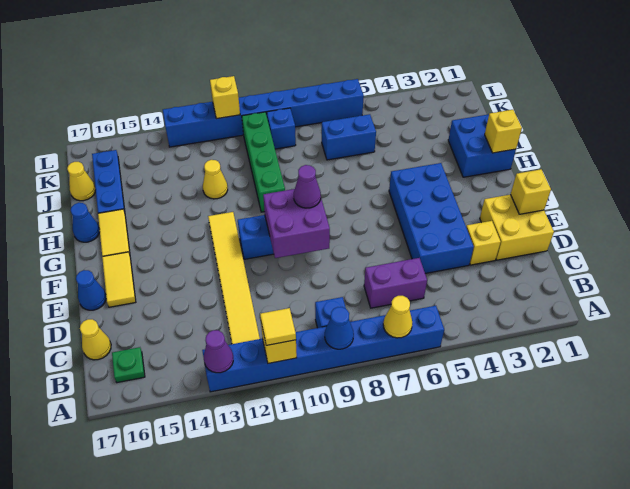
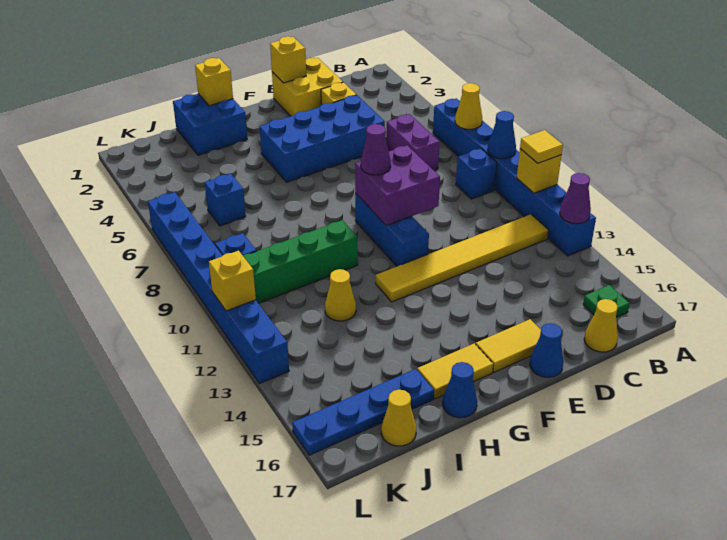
blue 1x3 plate [92,150,125,213] -> blue 1x4 plate [292,369,434,455]
blue 1x2 brick [322,114,376,160] -> blue 1x1 brick [205,174,246,226]

